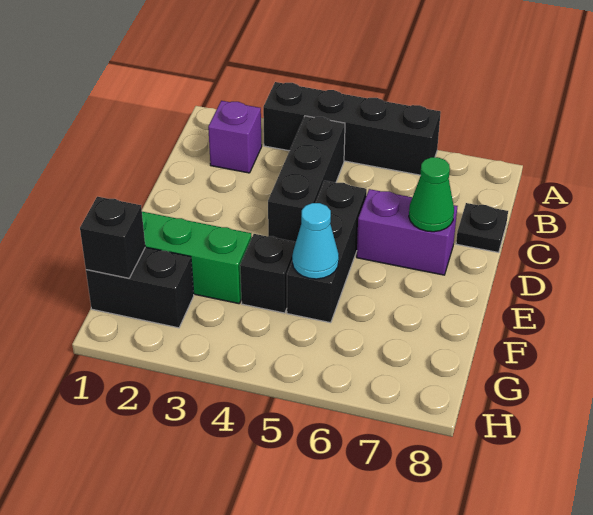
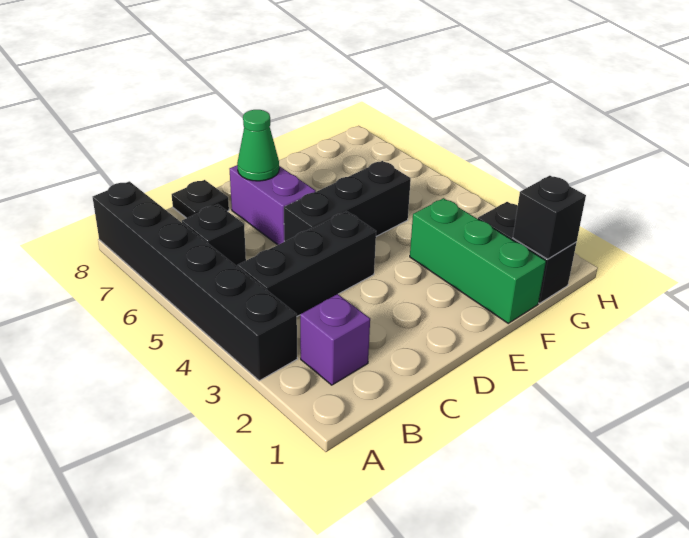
black 1x4 brick [263,82,441,175] -> black 1x6 brick [93,181,297,381]
black 1x1 brick [240,234,296,313] -> black 1x1 brick moved to [182,204,246,267]
cyan 1x1 cone [292,203,339,279] -> none

